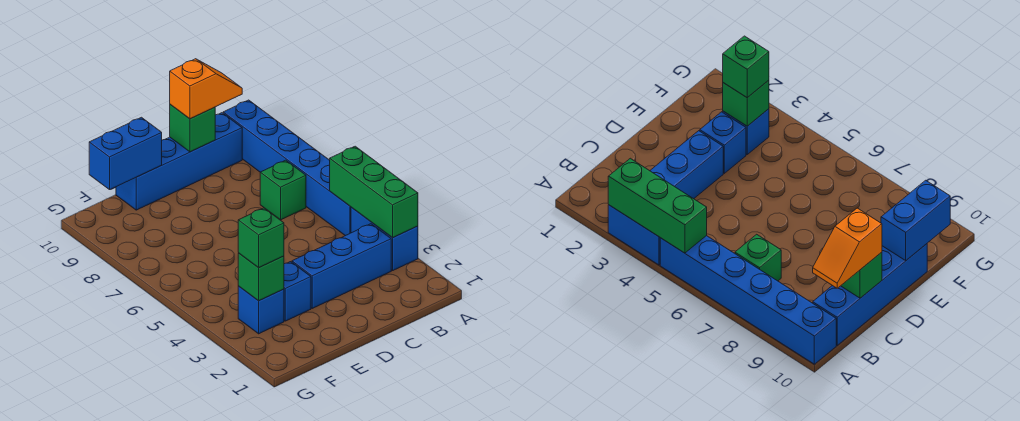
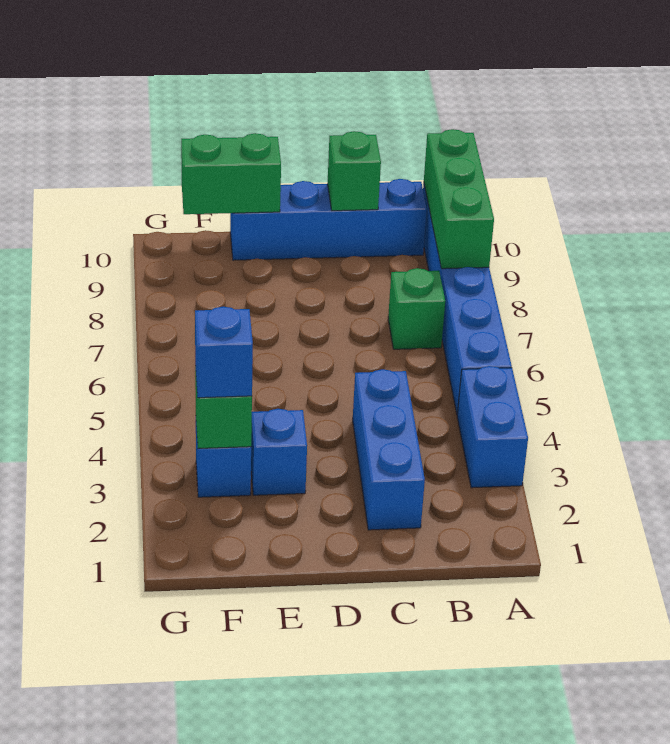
green 1x3 brick [330,146,418,238] -> green 1x3 brick moved to [424,129,494,269]
blue 1x3 brick [292,224,391,308] -> blue 1x3 brick turned to [353,369,425,530]
orange 1x2 slope [170,59,242,119] -> none
blue 1x2 brick [89,117,162,190] -> green 1x2 brick [181,133,281,214]
green 1x1 brick [238,208,284,268] -> blue 1x1 brick [195,307,253,398]

